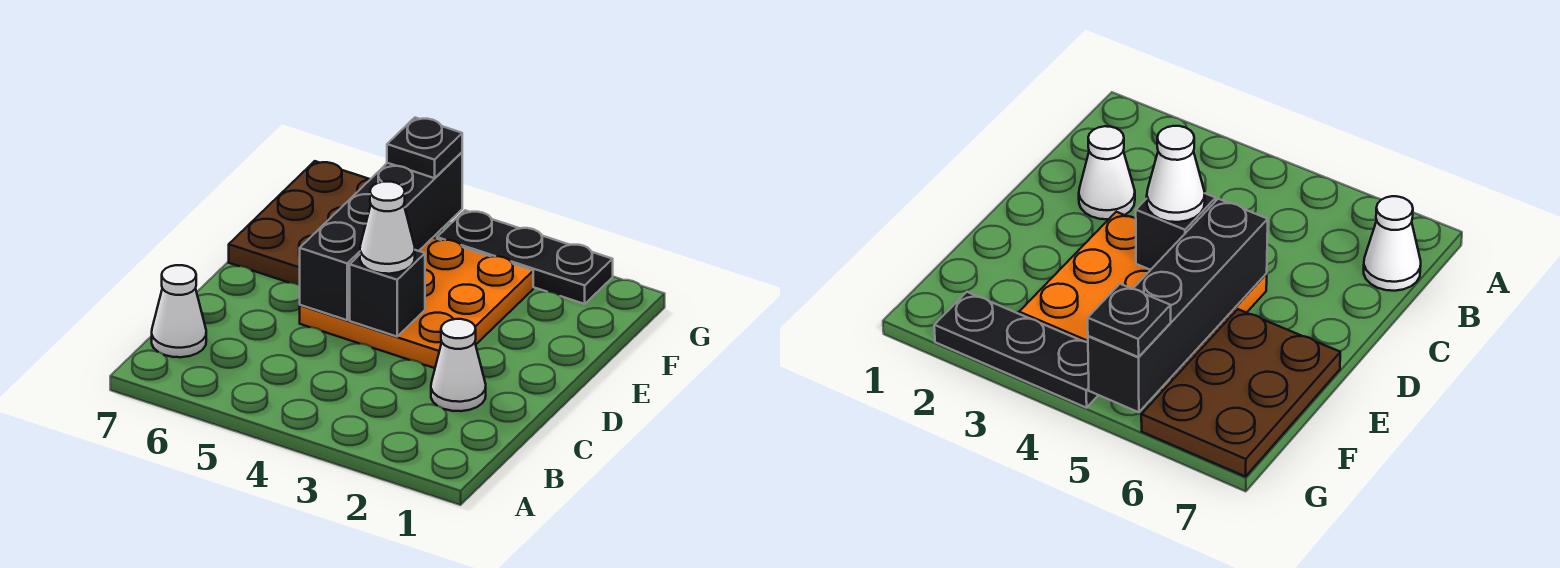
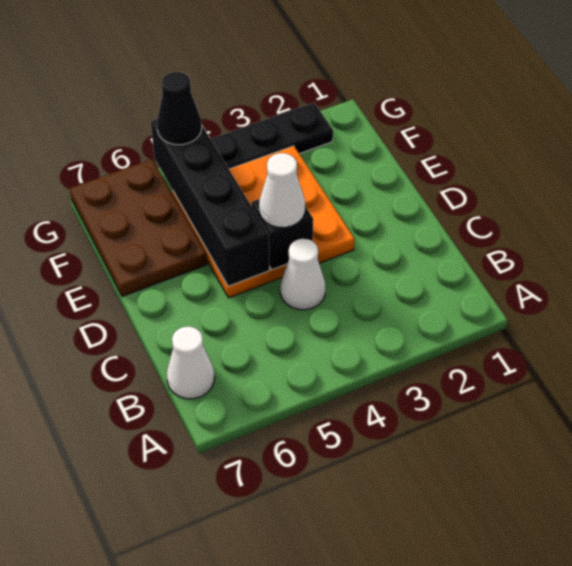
white 1x1 cone [431,319,486,411] -> white 1x1 cone moved to [280,239,325,310]
black 1x1 plate [387,118,462,178] -> black 1x1 cone [157,72,202,145]

